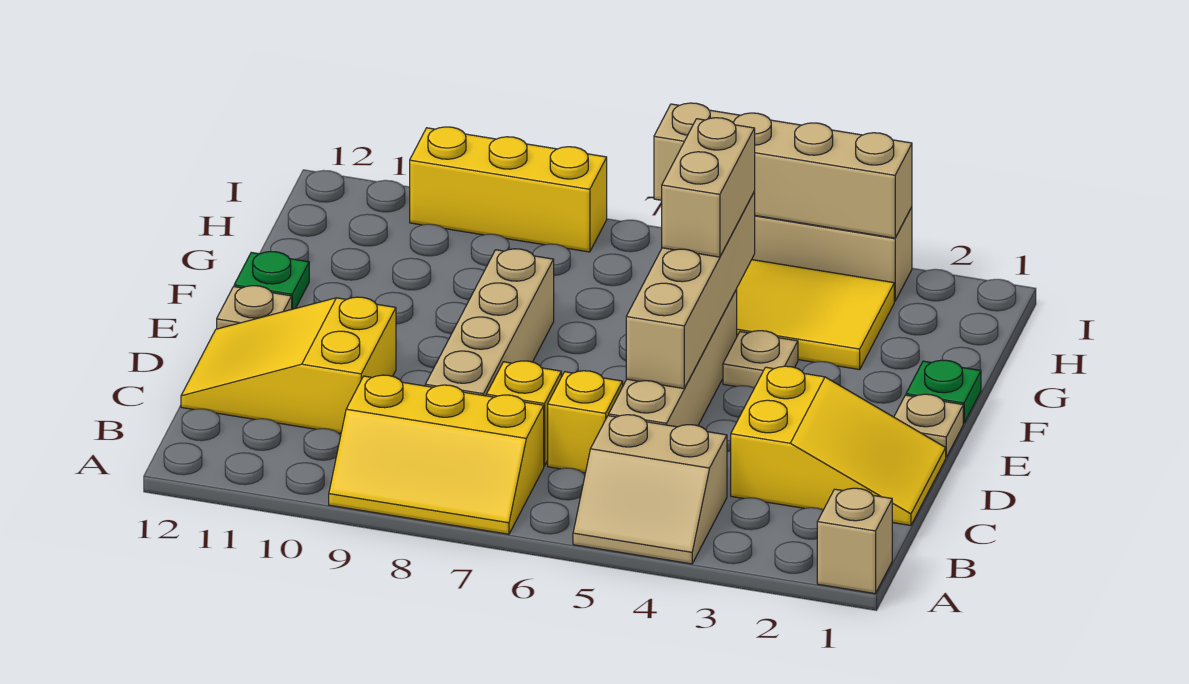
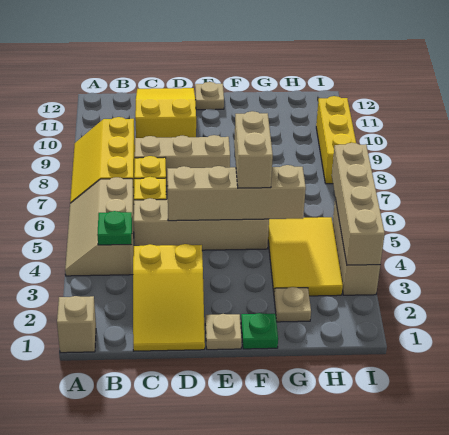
tan 2x2 slope [573,415,727,564] -> tan 2x3 slope [65,177,134,276]
tan 1x4 brick [425,249,554,396] -> tan 1x3 brick [135,135,230,186]
tan 1x1 plate [723,331,798,388] -> tan 1x1 plate moved to [274,287,311,322]
tan 1x2 brick [662,118,755,257] -> tan 1x2 brick turned to [234,111,273,188]
green 1x1 plate [234,252,309,309] -> green 1x1 plate moved to [97,211,132,245]

